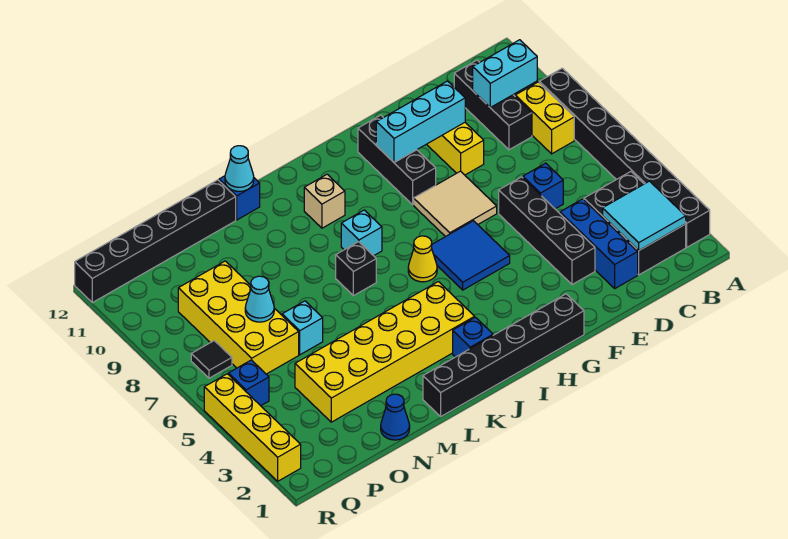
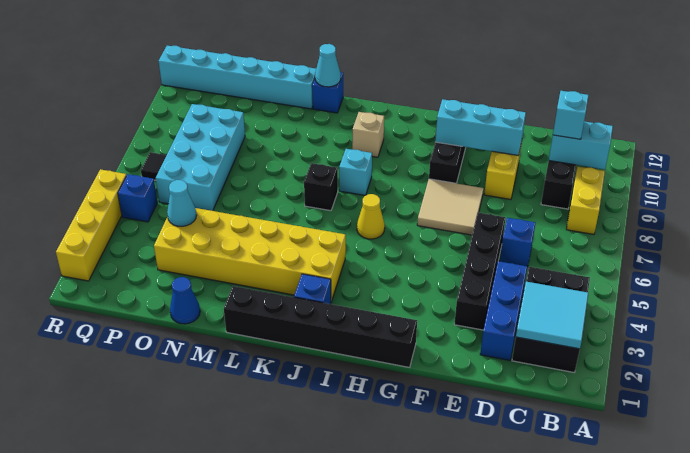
black 1x8 brick [539,68,710,247] -> none
blue 2x2 tile [432,221,510,290] -> none
black 1x6 brick [75,180,236,303] -> cyan 1x6 brick [159,46,316,109]
cyan 1x1 brick [282,301,323,355] -> cyan 1x1 brick moved to [553,91,589,139]
yellow 2x4 brick [178,261,299,374] -> cyan 2x4 brick [156,104,245,211]
cyan 1x1 cone [245,276,274,322] -> cyan 1x1 cone moved to [167,180,197,226]

